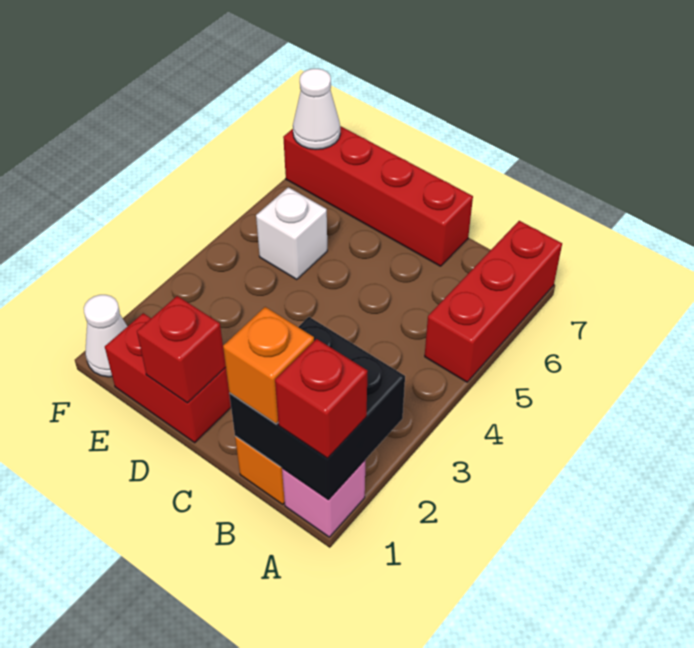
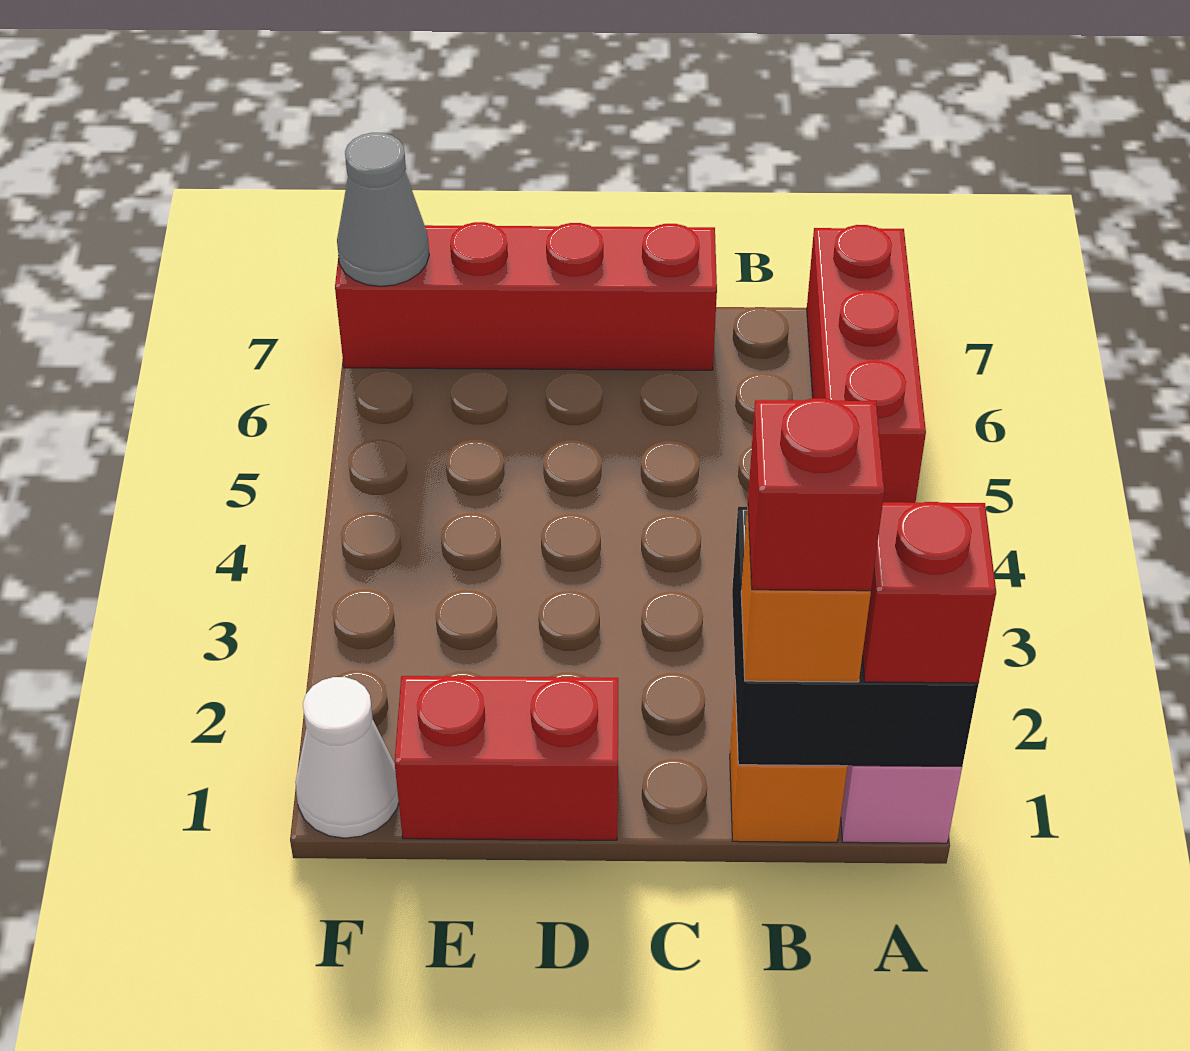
red 1x1 brick [137,296,226,403] -> red 1x1 brick moved to [748,398,884,591]
white 1x1 brick [256,187,327,279] -> none
white 1x1 cone [293,69,340,149] -> grey 1x1 cone [337,133,429,286]

